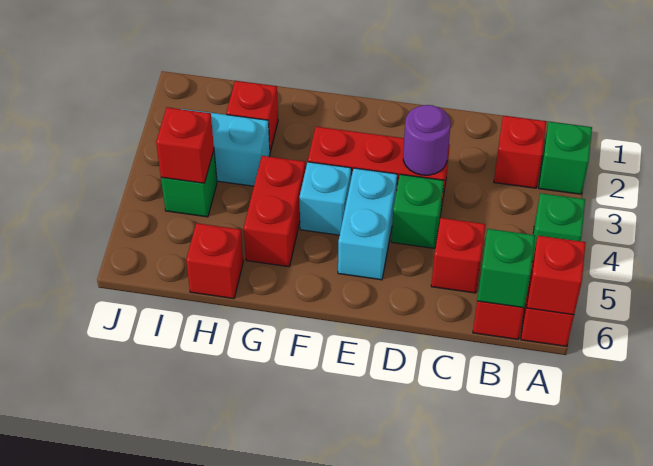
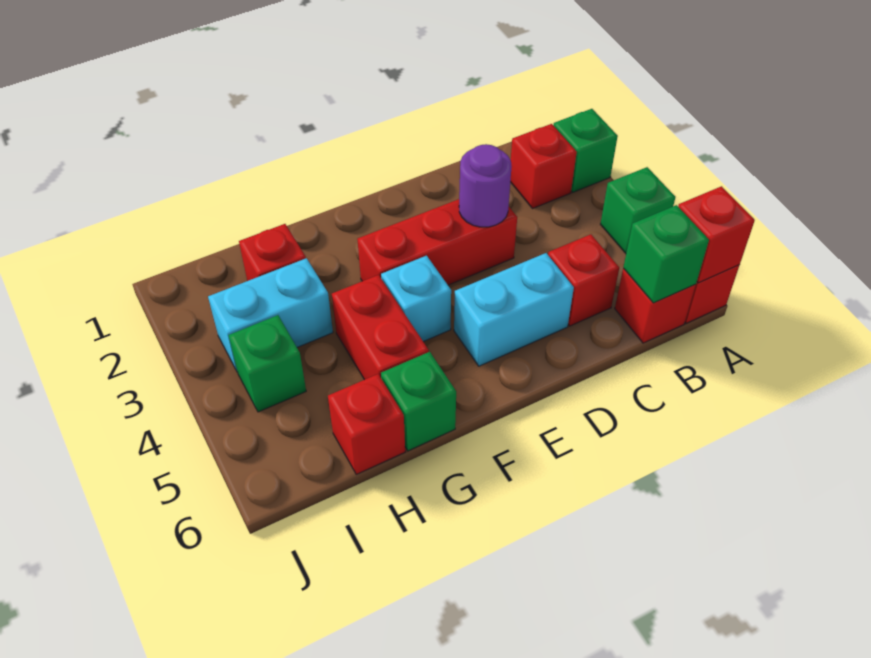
green 1x1 brick [391,174,444,248] -> green 1x1 brick moved to [381,352,456,451]
cyan 1x2 brick [338,168,397,280] -> cyan 1x2 brick turned to [454,253,574,366]
red 1x1 brick [156,108,214,183] -> none

